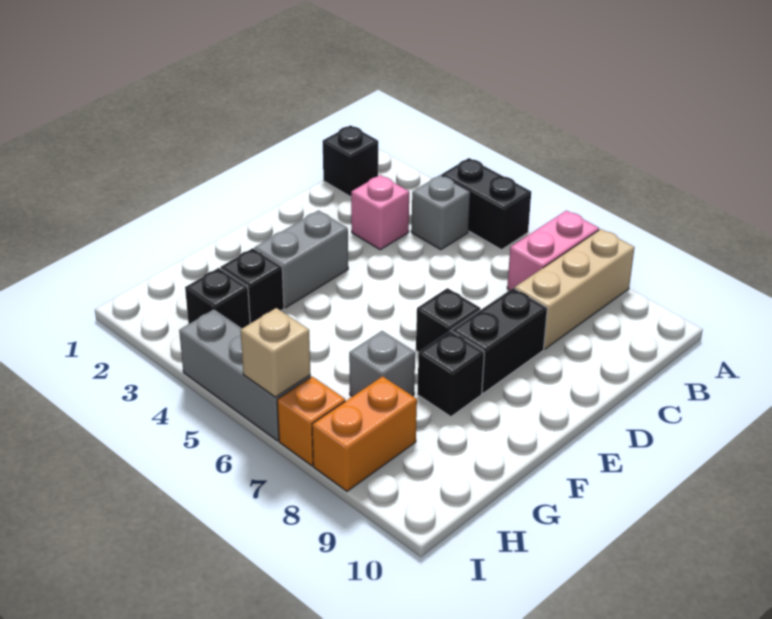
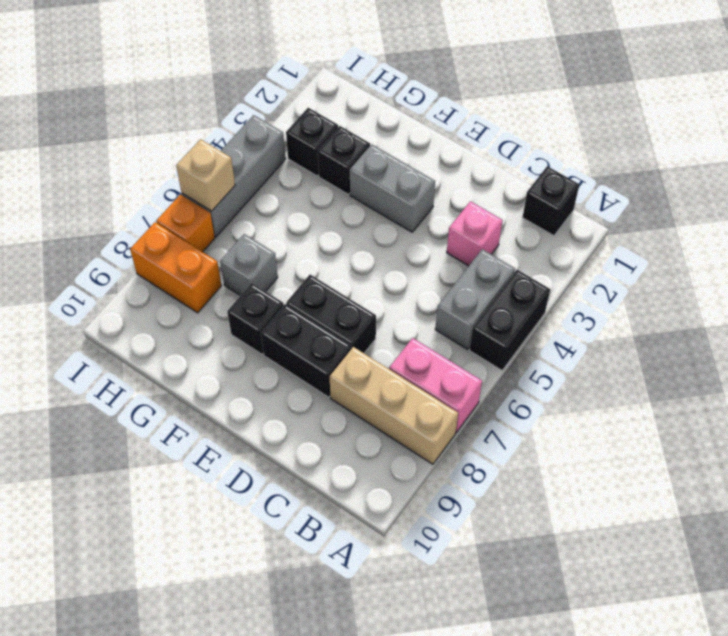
grey 1x1 brick [411,175,470,250] -> grey 1x2 brick [435,249,515,349]
black 1x1 brick [416,288,481,352] -> black 1x2 brick [286,275,376,353]

